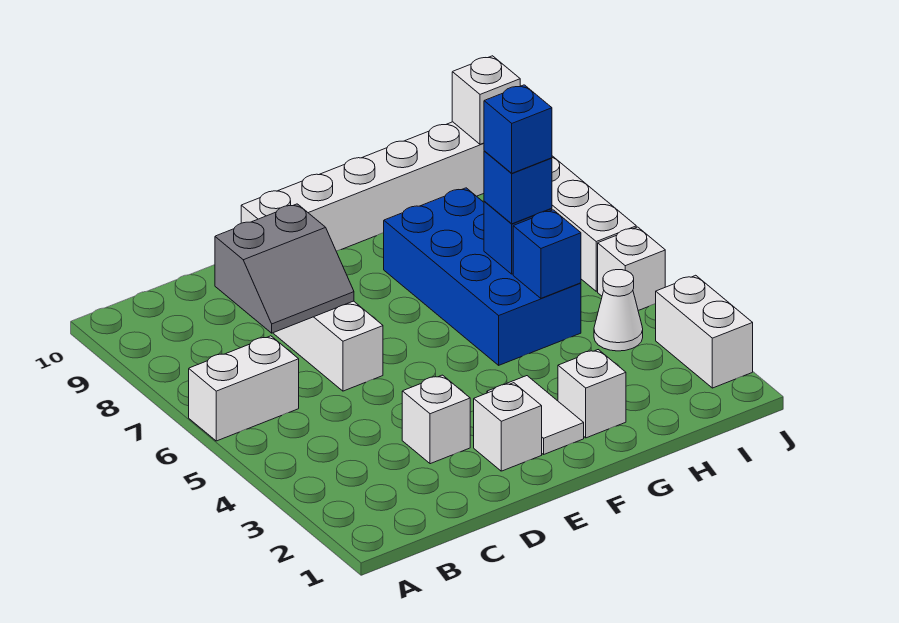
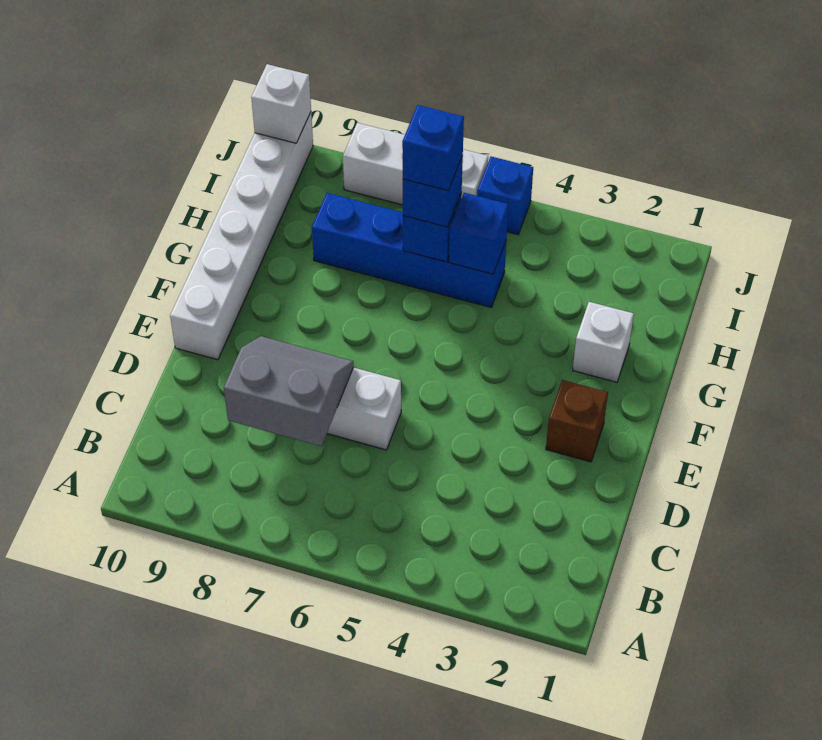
white 1x2 brick [189,336,299,441] -> none
grey 2x2 slope [215,204,354,333] -> grey 2x2 slope turned to [224,336,354,446]
white 1x1 brick [402,375,470,464] -> none
white 1x1 brick [474,383,542,471] -> brown 1x1 brick [546,380,608,462]
white 1x2 tile [487,376,584,454] -> none
blue 2x4 brick [384,188,581,365] -> blue 1x4 brick [312,193,506,307]
white 1x1 cone [594,270,643,351] -> none
white 1x2 brick [656,275,753,388] -> none
white 1x1 brick [598,227,665,311] -> blue 1x1 brick [477,157,533,235]

